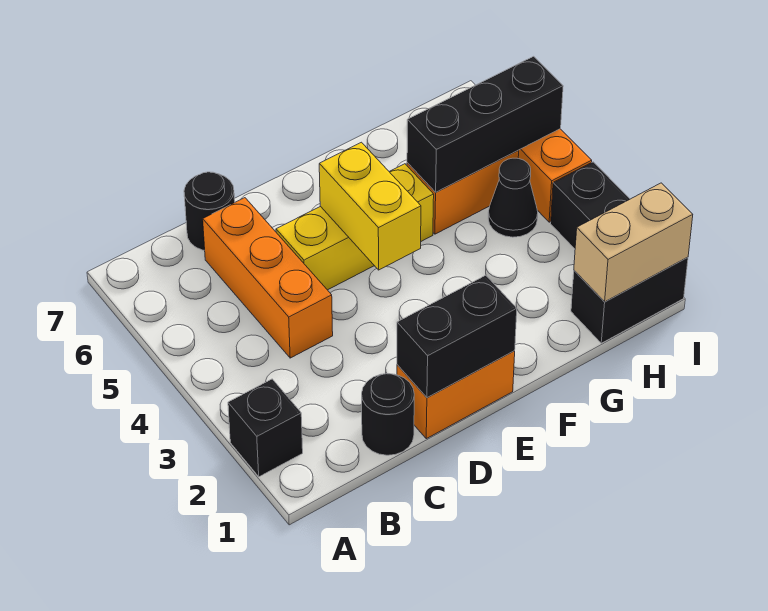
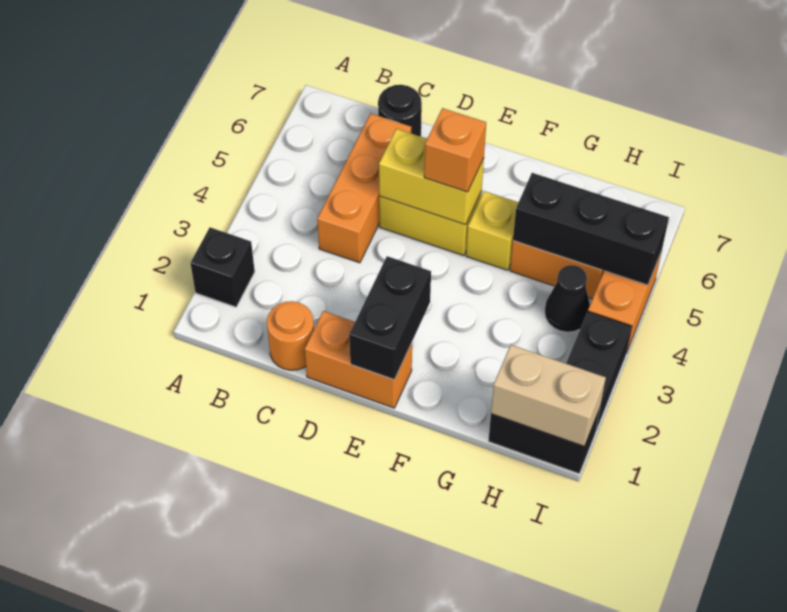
black 1x1 round brick [362,374,414,455] -> orange 1x1 round brick [267,301,314,370]
black 1x2 brick [397,275,517,398] -> black 1x2 brick turned to [349,256,431,380]
yellow 1x2 brick [319,142,421,270] -> yellow 1x2 brick turned to [379,129,484,225]
none -> orange 1x1 brick [424,108,486,192]

